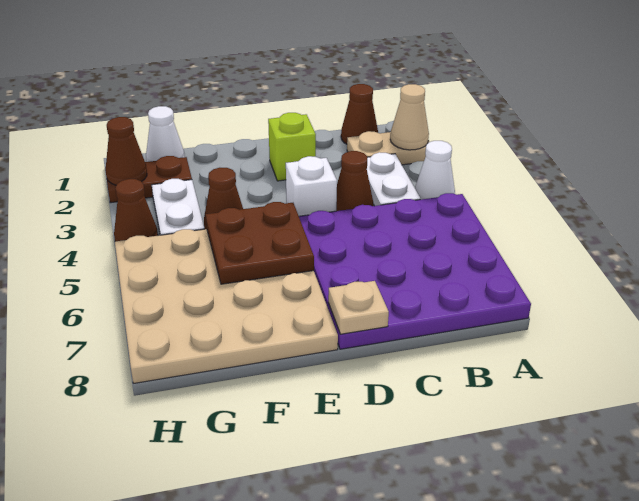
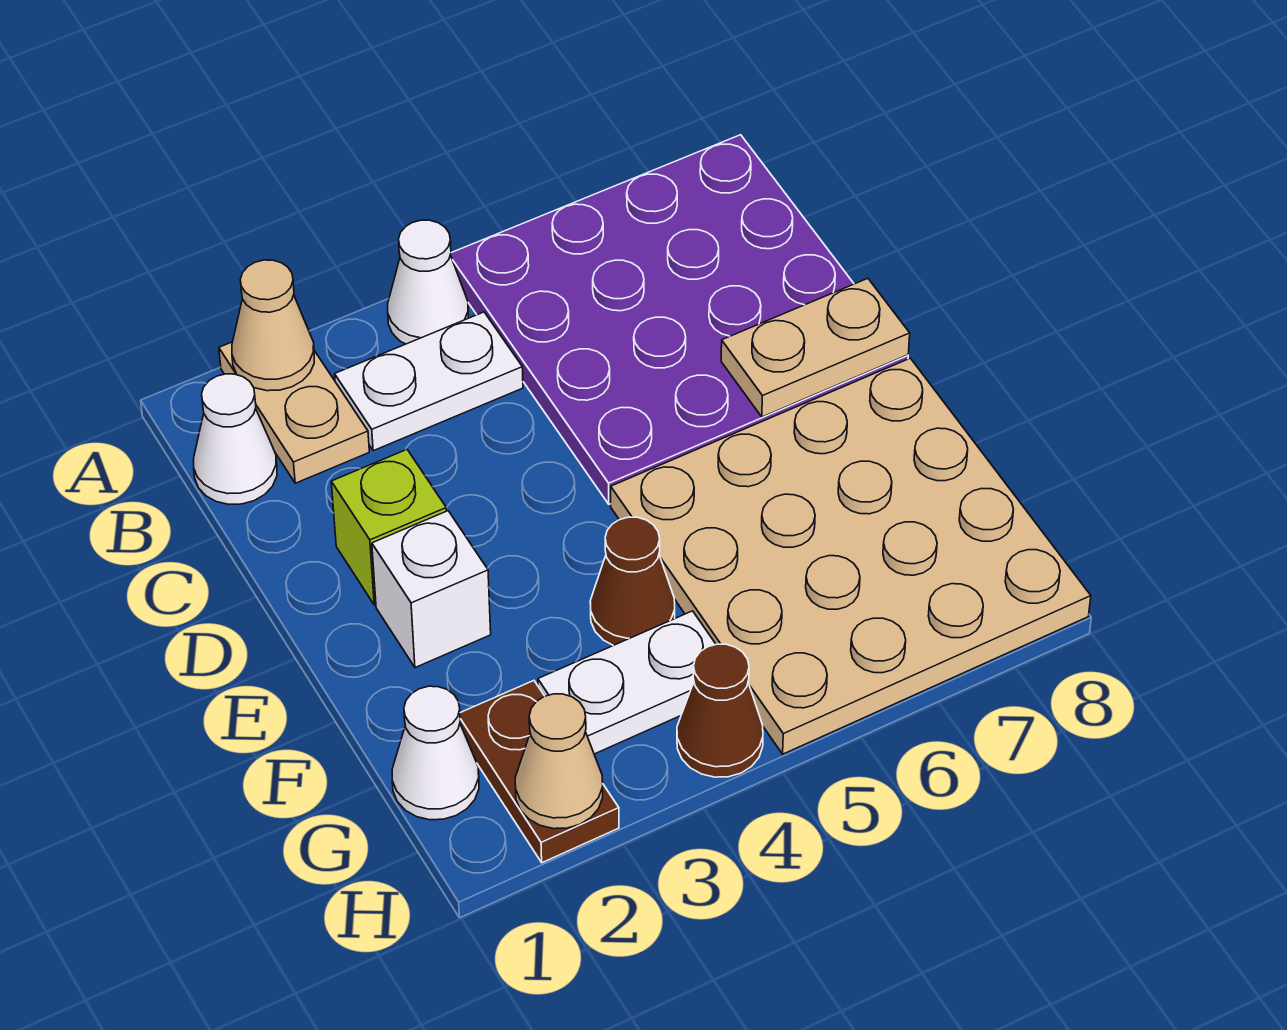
brown 1x1 cone [341,84,378,144] -> white 1x1 cone [194,374,277,504]
brown 1x1 cone [336,151,373,211] -> none
white 1x1 brick [286,156,337,216] -> white 1x1 brick moved to [372,511,491,668]
tan 1x1 plate [328,281,389,334] -> tan 1x2 plate [721,278,910,417]
brown 2x2 plate [206,202,314,284] -> none
brown 1x1 cone [105,117,147,185] -> tan 1x1 cone [515,694,603,829]

